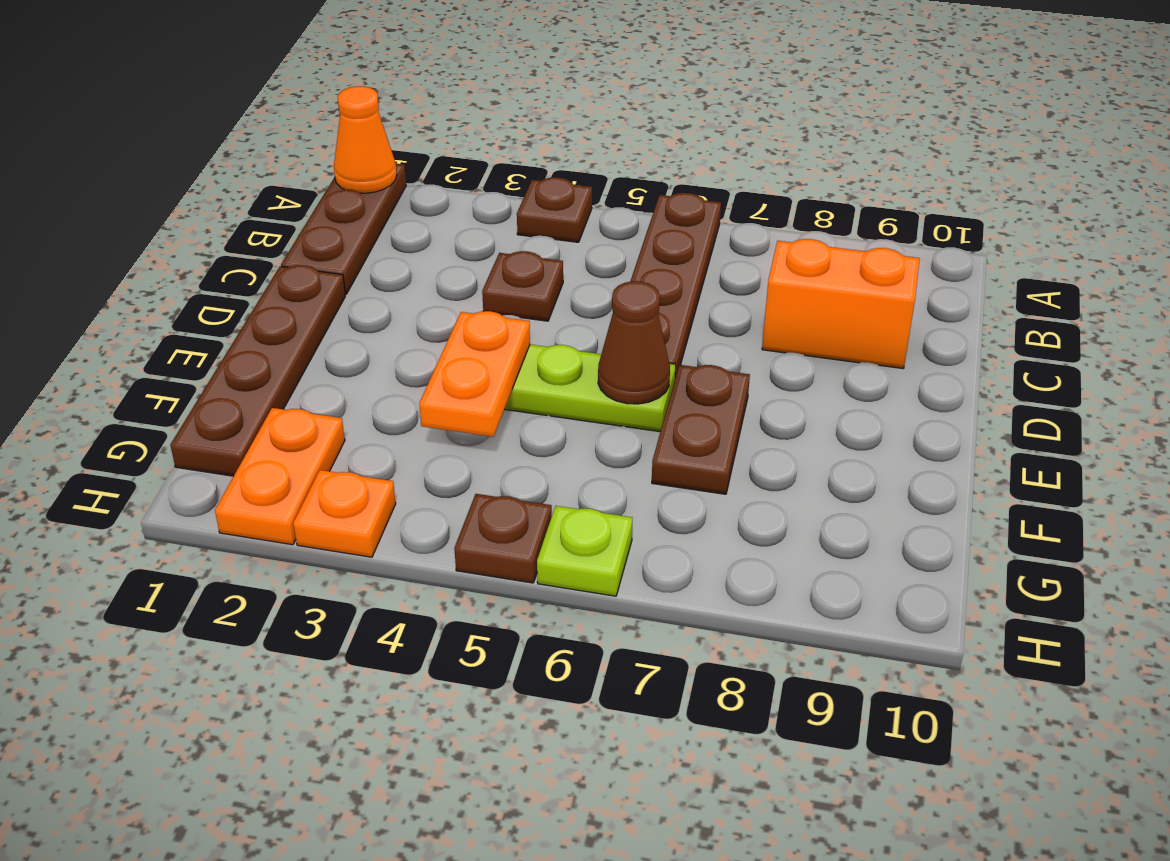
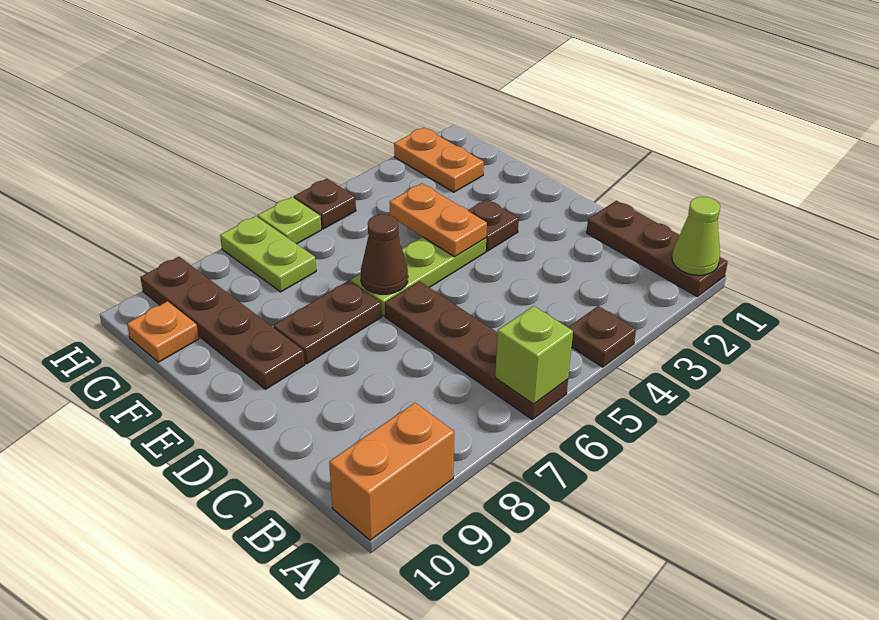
orange 1x1 cone [334,86,397,193] -> lime 1x1 cone [672,197,720,275]
none -> lime 1x1 brick [495,306,573,404]
brown 1x1 plate [482,251,563,321] -> brown 1x1 plate moved to [468,199,519,251]
orange 1x2 brick [762,239,920,369] -> orange 1x2 brick moved to [329,403,454,540]
brown 1x4 plate [170,265,345,476] -> brown 1x4 plate moved to [140,257,305,389]
brown 1x2 plate [652,365,750,494] -> brown 1x2 plate turned to [273,280,382,364]
none -> lime 1x2 plate [220,216,316,292]
orange 1x1 plate [293,470,396,557] -> orange 1x1 plate moved to [127,301,199,362]

